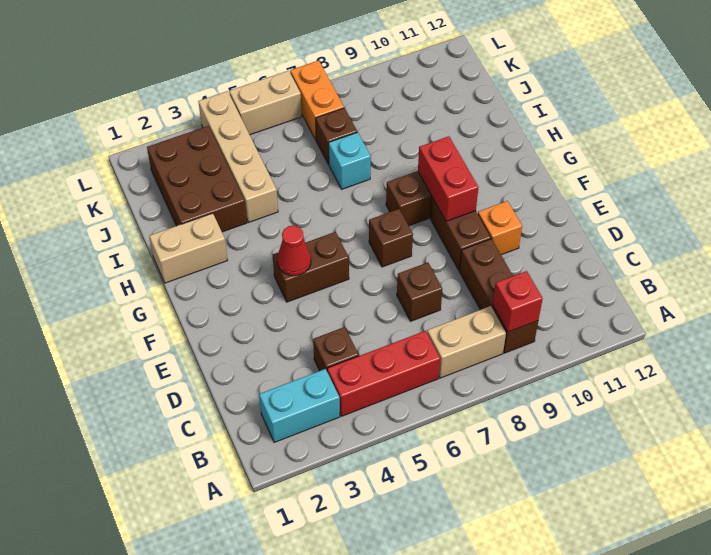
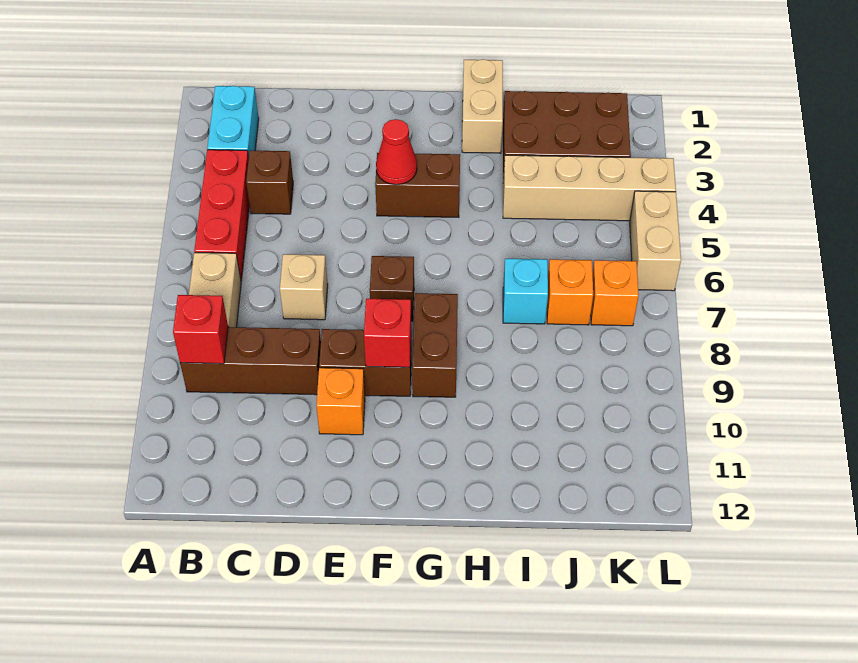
brown 1x1 brick [397,263,442,321] -> tan 1x1 brick [280,254,328,320]
brown 1x2 brick [273,232,349,302] -> brown 1x2 brick turned to [375,153,460,217]
red 1x2 brick [418,136,479,221] -> red 1x1 brick [364,299,411,367]
brown 1x1 brick [316,108,357,165] -> orange 1x1 brick [547,259,593,325]
orange 1x2 brick [290,60,344,140] -> orange 1x1 brick [591,260,639,326]

